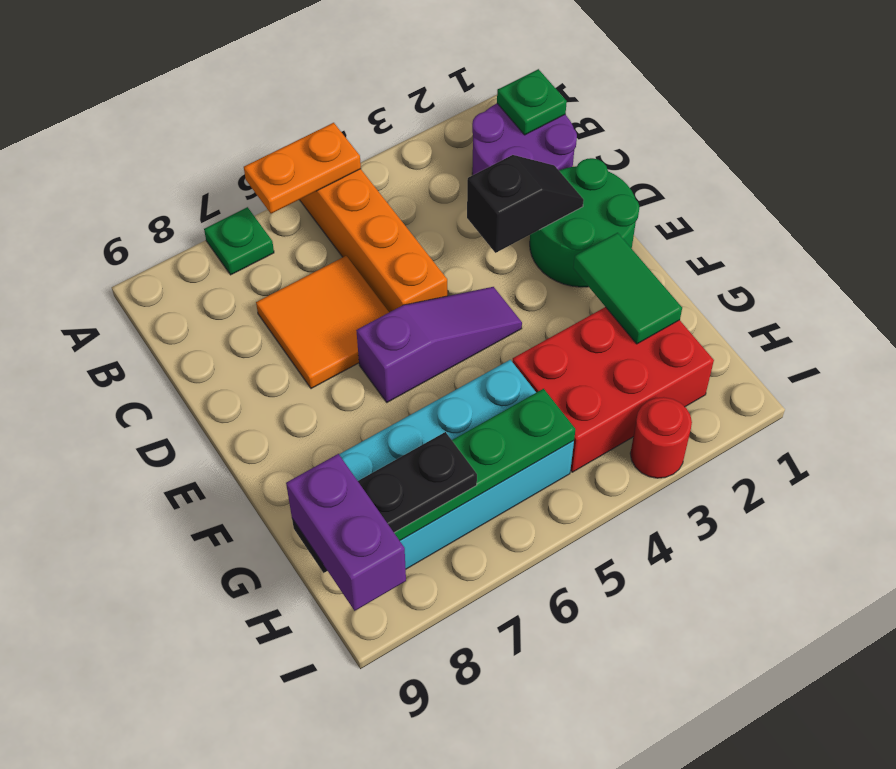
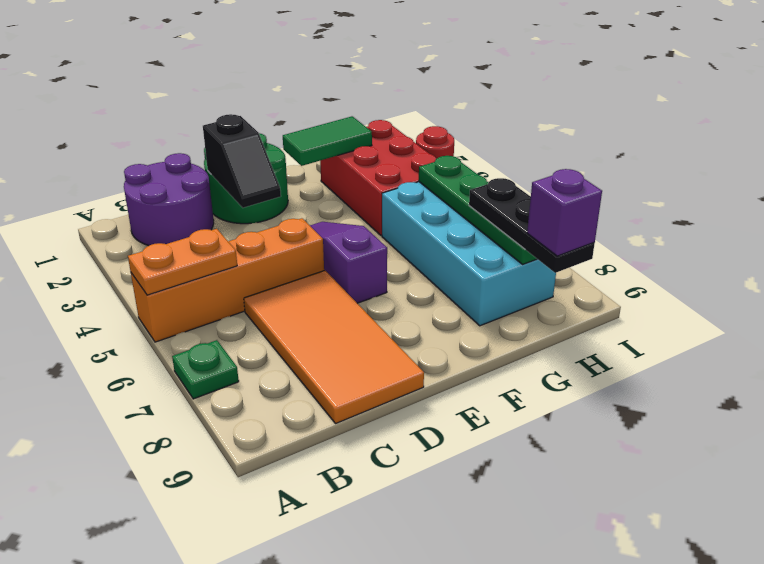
orange 1x2 plate [244,123,361,214] -> orange 1x2 plate turned to [128,229,237,295]
green 1x1 plate [497,69,567,135] -> none
orange 2x2 tile [256,256,389,389] -> orange 2x4 tile [244,270,424,423]
black 1x2 slope [467,155,584,253] -> black 1x2 slope turned to [203,114,281,208]
purple 1x2 brick [286,454,406,611] -> purple 1x1 brick [527,169,602,256]

